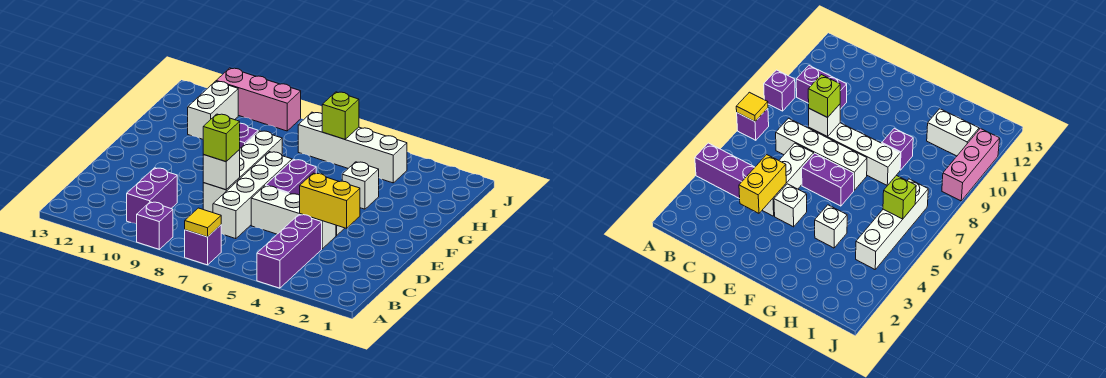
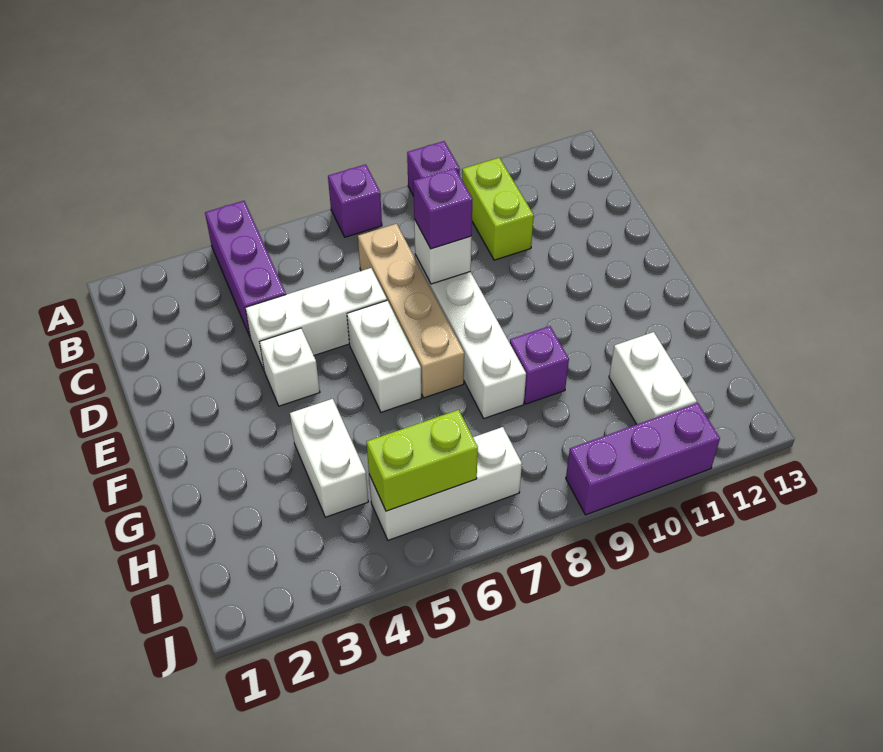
yellow 1x1 tile [185,208,221,237] -> none
purple 1x2 brick [127,168,177,224] -> lime 1x2 brick [462,158,534,260]
white 1x4 brick [213,152,292,239] -> tan 1x4 brick [358,224,464,398]
yellow 1x2 brick [300,173,360,228] -> none
lime 1x1 brick [203,114,240,162] -> purple 1x1 brick [413,168,472,249]
purple 1x2 brick [266,159,316,195] -> white 1x2 brick [347,300,421,412]
white 1x1 brick [342,162,379,209] -> white 1x2 brick [290,399,368,517]
white 1x4 brick [298,112,407,183] -> white 1x3 brick [369,427,522,540]
lime 1x1 brick [322,92,359,139] -> lime 1x2 brick [367,410,478,511]
pink 1x3 brick [217,68,301,131] -> purple 1x3 brick [566,403,720,515]

